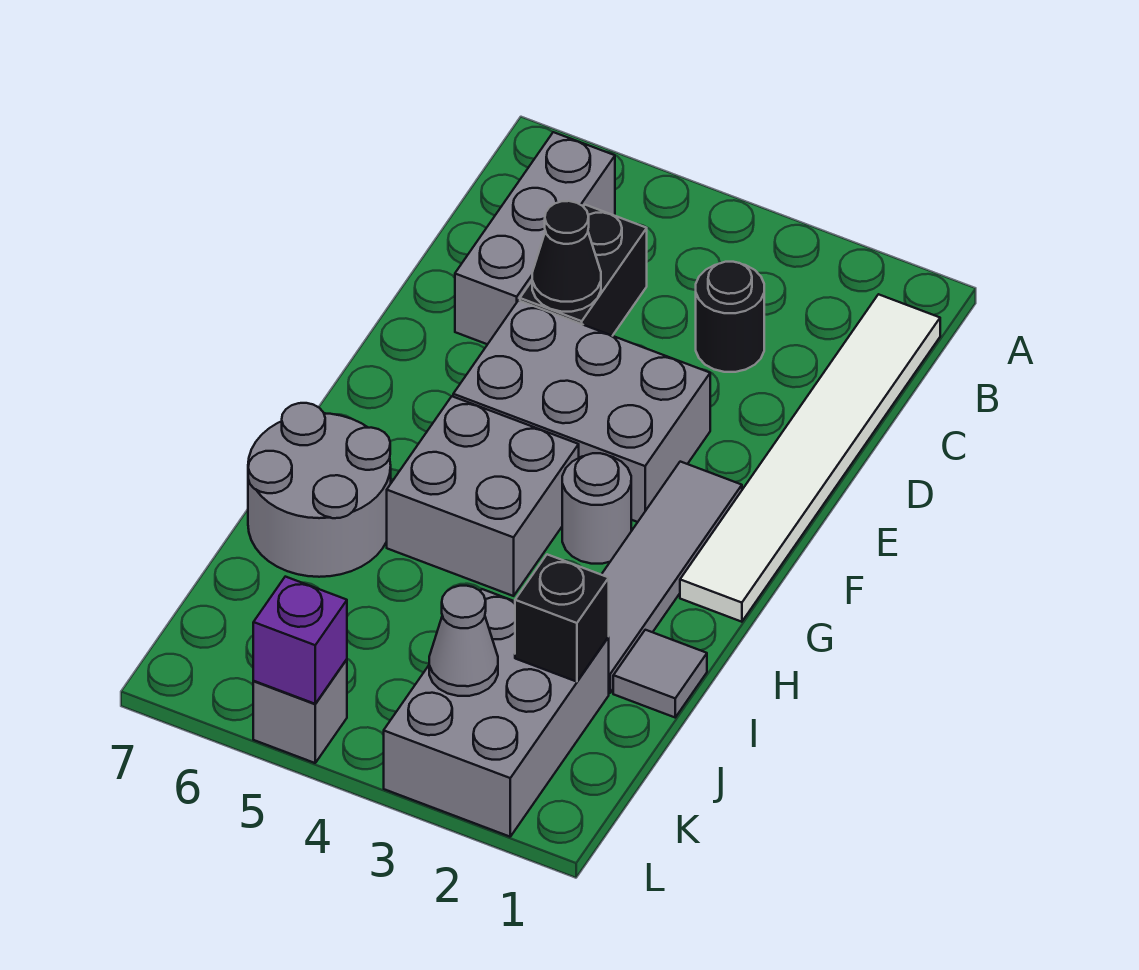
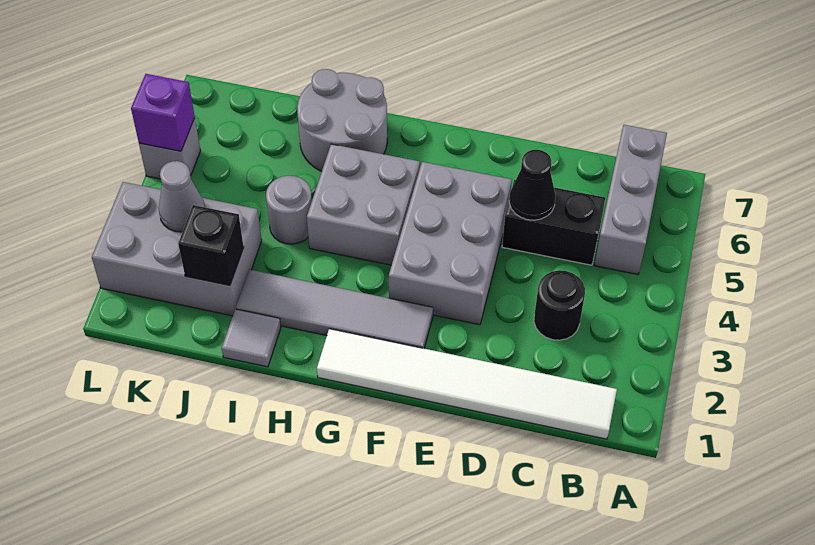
grey 1x3 brick [455,132,615,344] -> grey 1x3 brick turned to [594,125,667,274]
grey 1x1 round brick [562,453,631,564] -> grey 1x1 round brick moved to [266,176,312,244]

